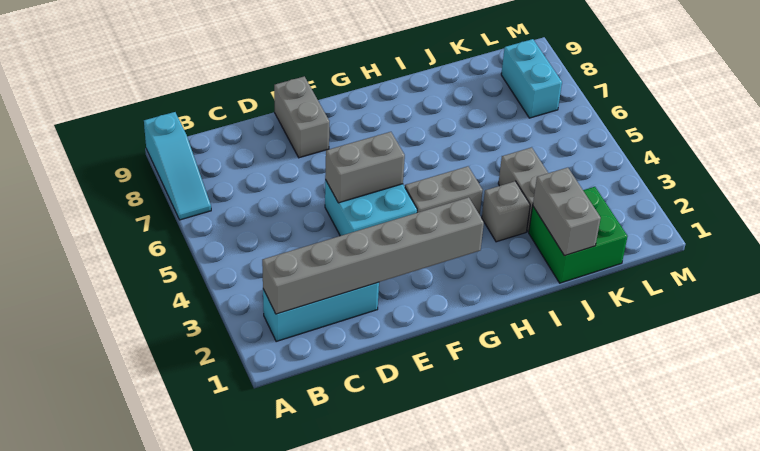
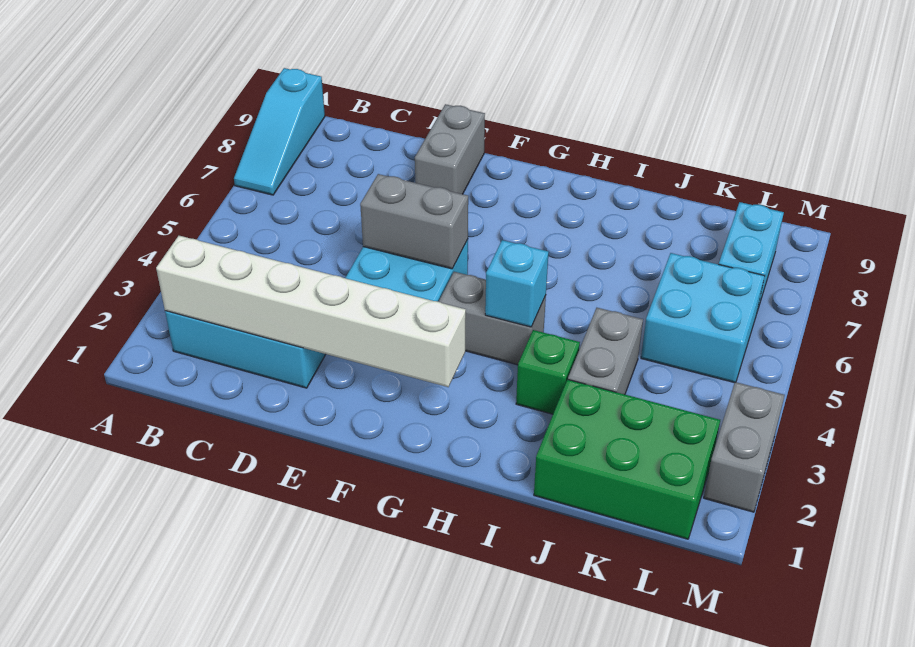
grey 1x6 brick [262,197,484,314] -> white 1x6 brick [156,236,466,387]
none -> cyan 1x1 brick [485,240,549,327]
grey 1x1 brick [482,181,530,242] -> green 1x1 brick [516,330,580,414]
green 2x2 brick [529,187,628,283] -> green 2x3 brick [534,379,720,539]
grey 1x2 brick [533,168,601,256] -> grey 1x2 brick moved to [704,382,785,512]
none -> cyan 2x2 brick [641,253,765,383]

